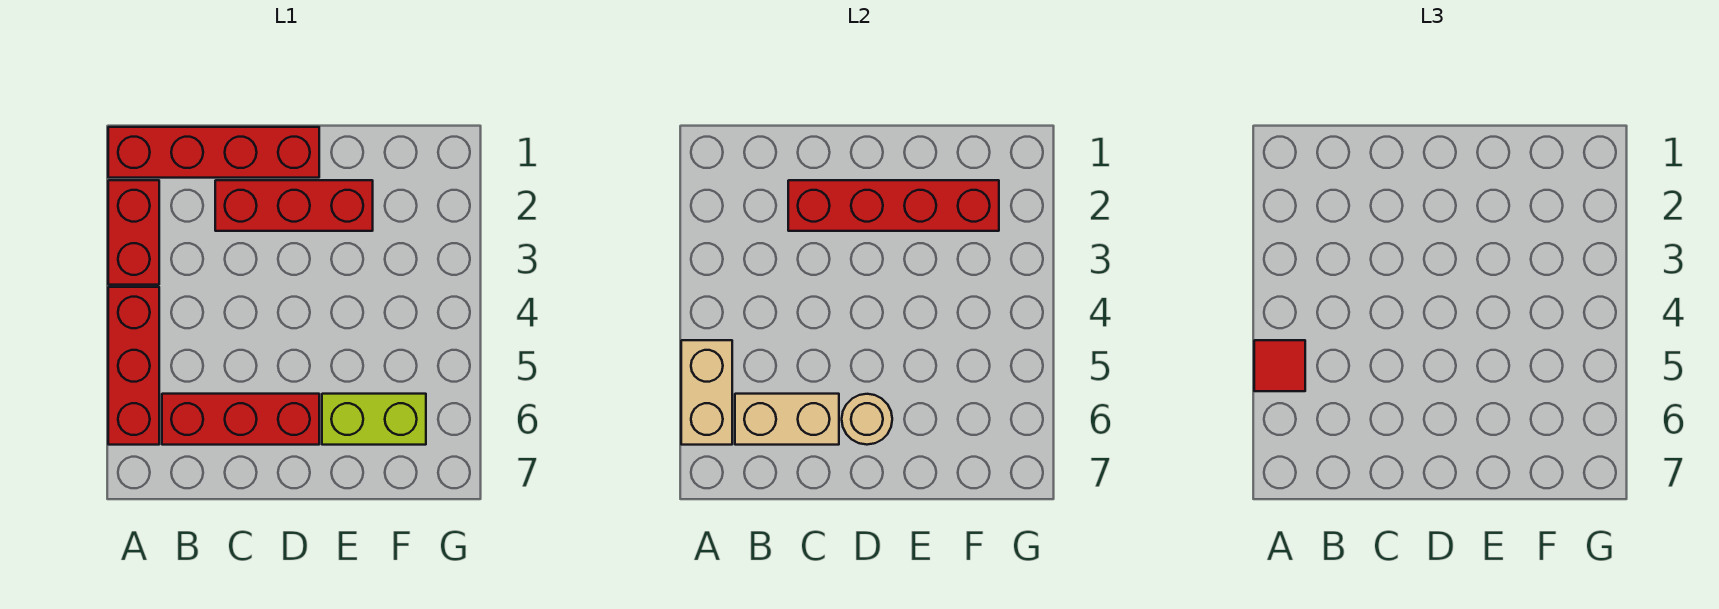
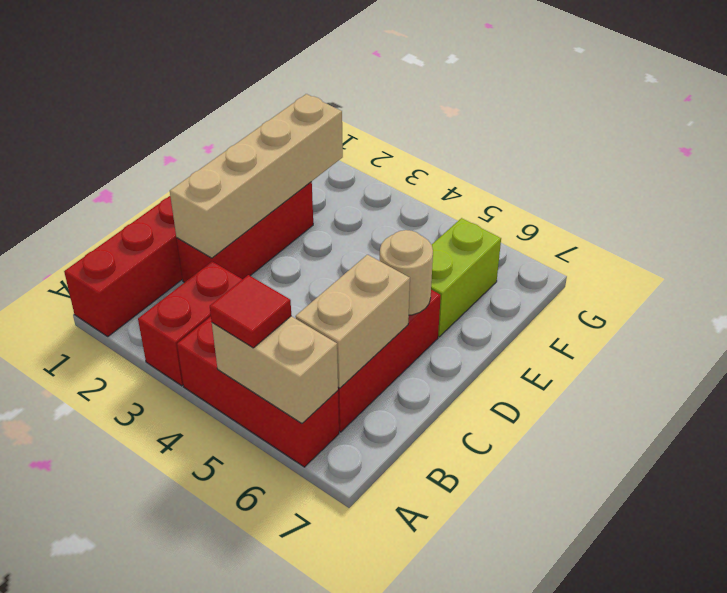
red 1x2 brick [108,180,159,285] -> red 1x2 brick turned to [138,262,242,386]
red 1x4 brick [788,180,999,231] -> tan 1x4 brick [170,94,343,258]

